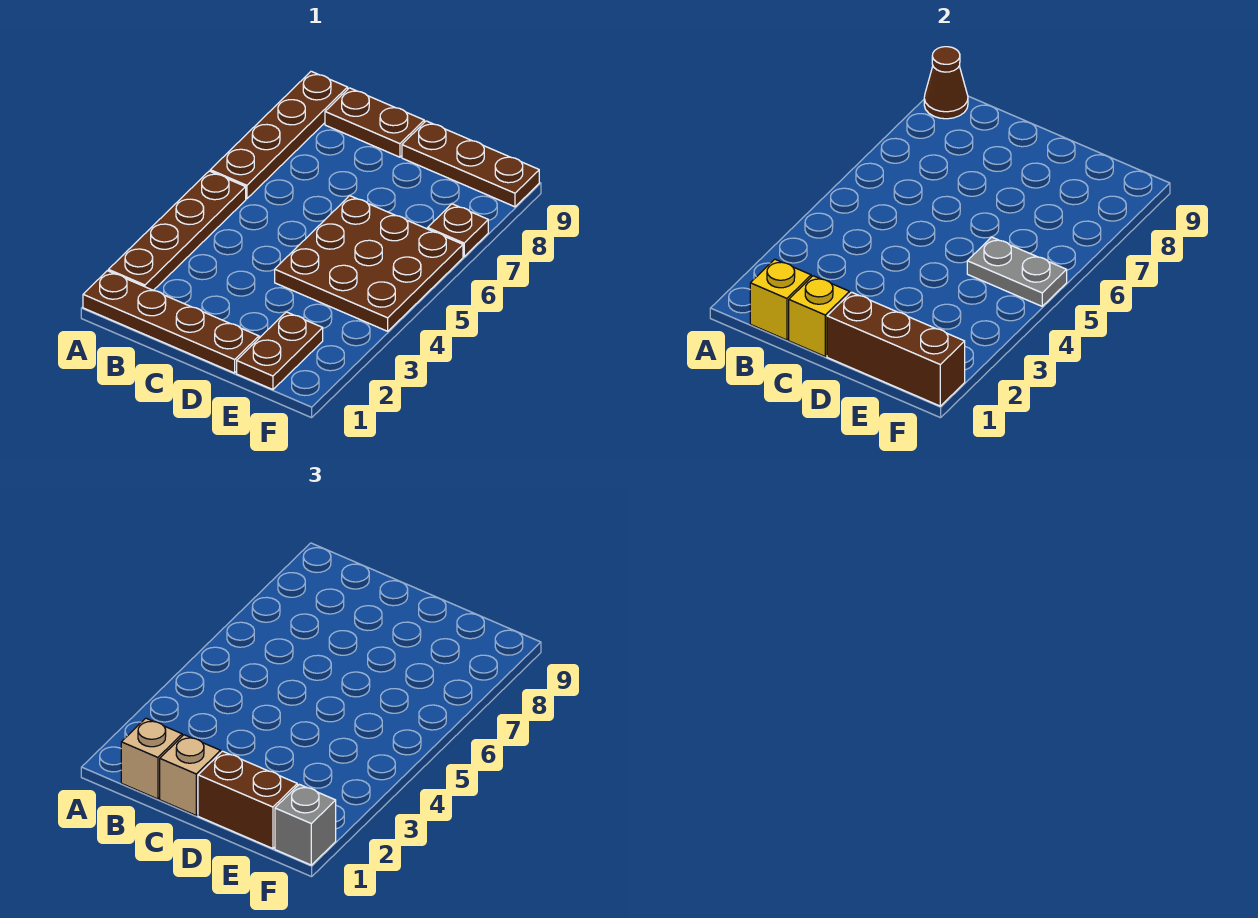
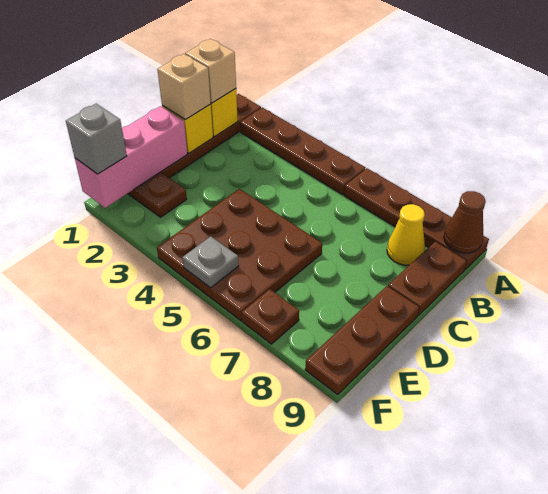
none -> yellow 1x1 cone [387,204,425,265]
brown 1x3 brick [827,292,965,406] -> pink 1x3 brick [75,106,188,208]
brown 1x2 brick [198,751,297,849] -> none
grey 1x2 plate [967,237,1067,306] -> grey 1x1 plate [182,236,239,288]

